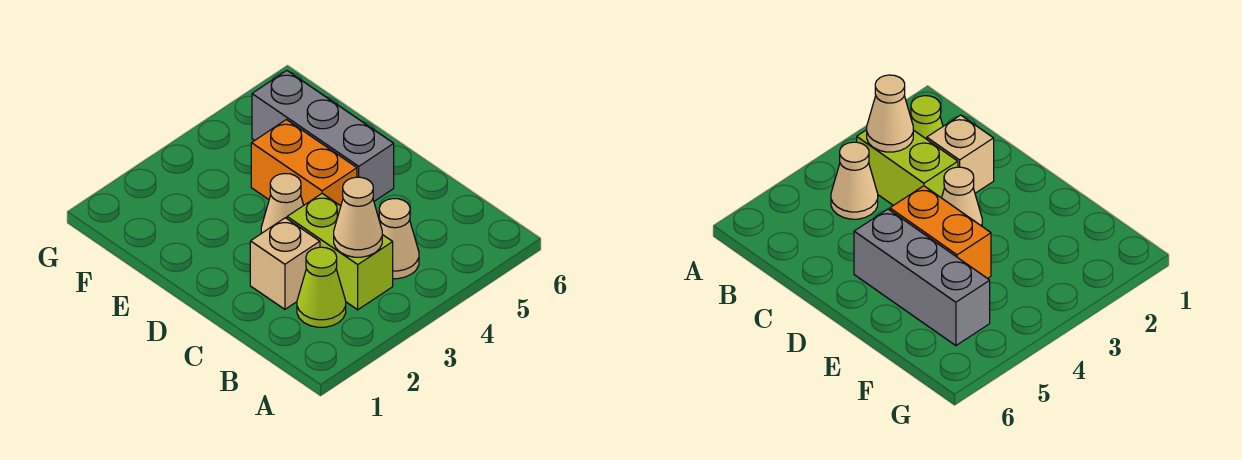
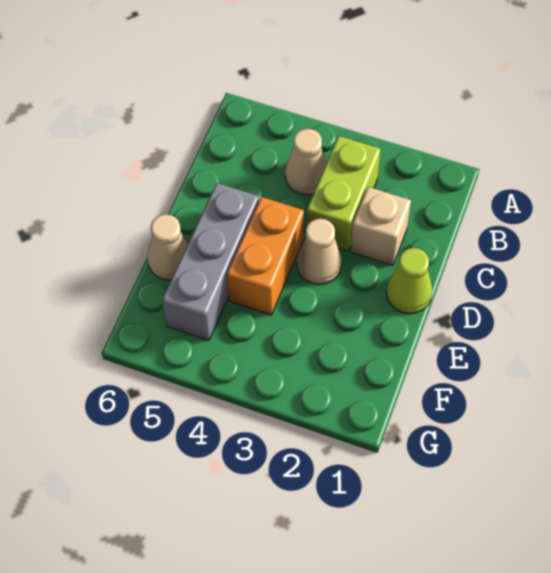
lime 1x1 cone [297,247,346,327] -> lime 1x1 cone moved to [386,248,433,314]
tan 1x1 cone [334,177,382,257] -> tan 1x1 cone moved to [147,214,188,280]

